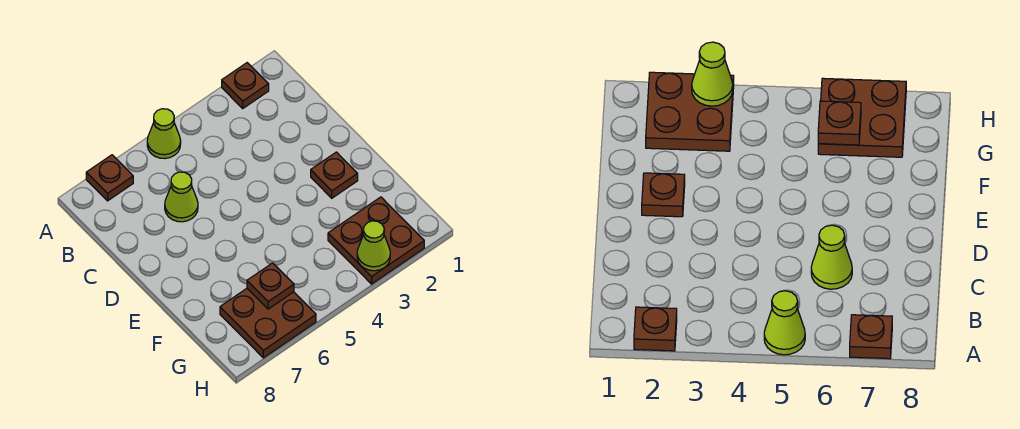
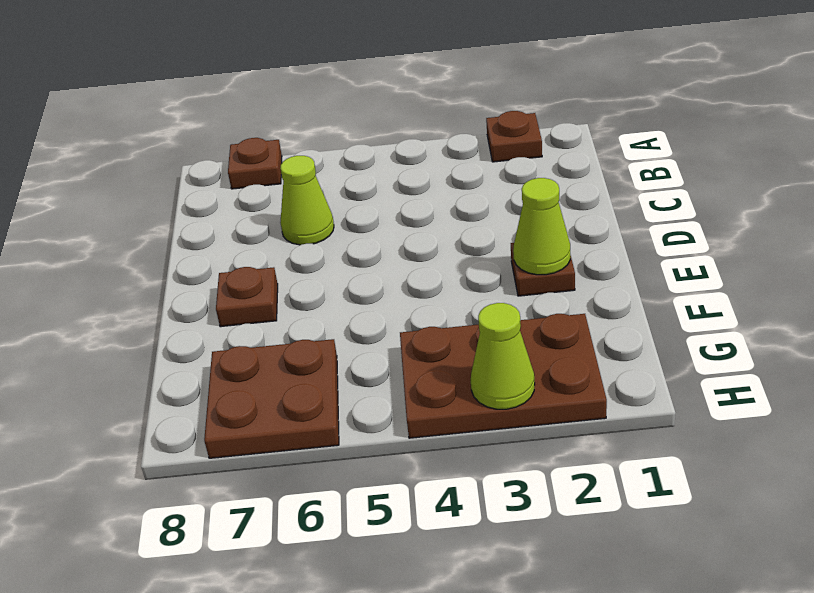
lime 1x1 cone [147,109,181,159] -> lime 1x1 cone moved to [513,178,570,275]
brown 2x2 plate [328,197,424,284] -> brown 2x3 plate [400,314,607,438]
brown 1x1 plate [247,263,294,309] -> brown 1x1 plate moved to [216,267,278,327]

